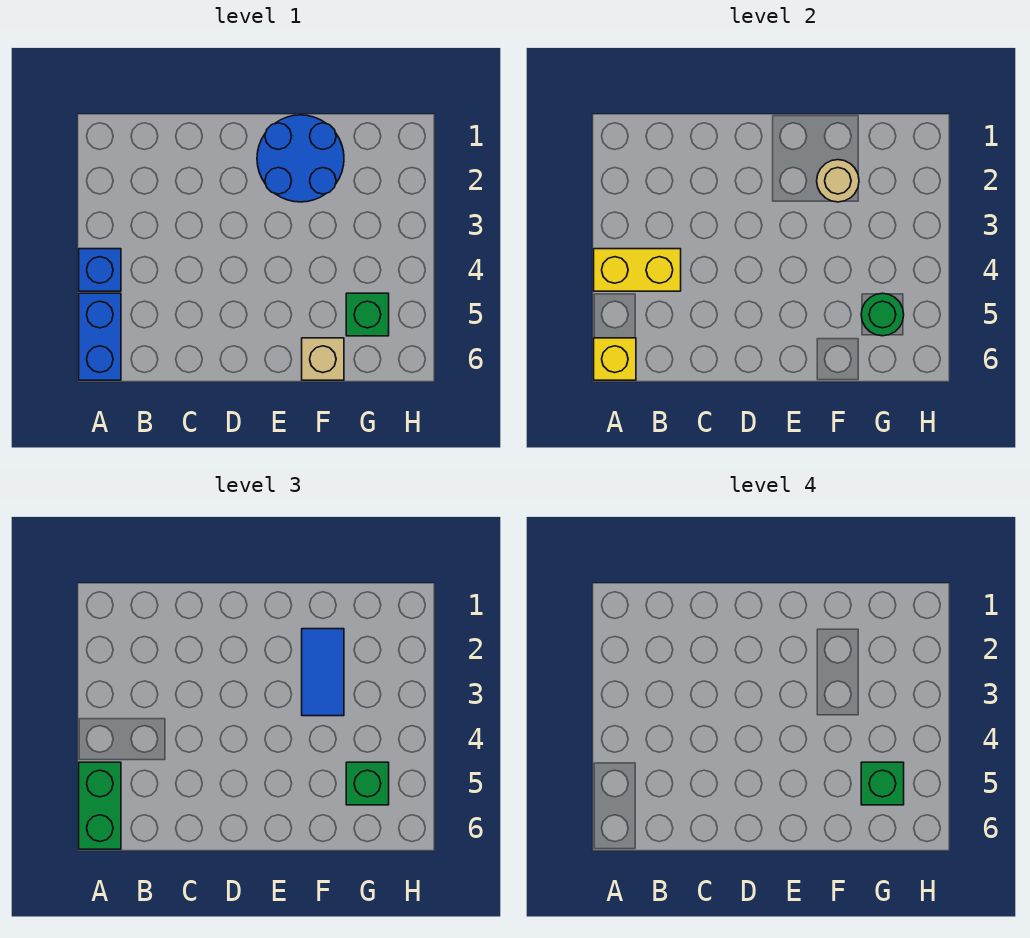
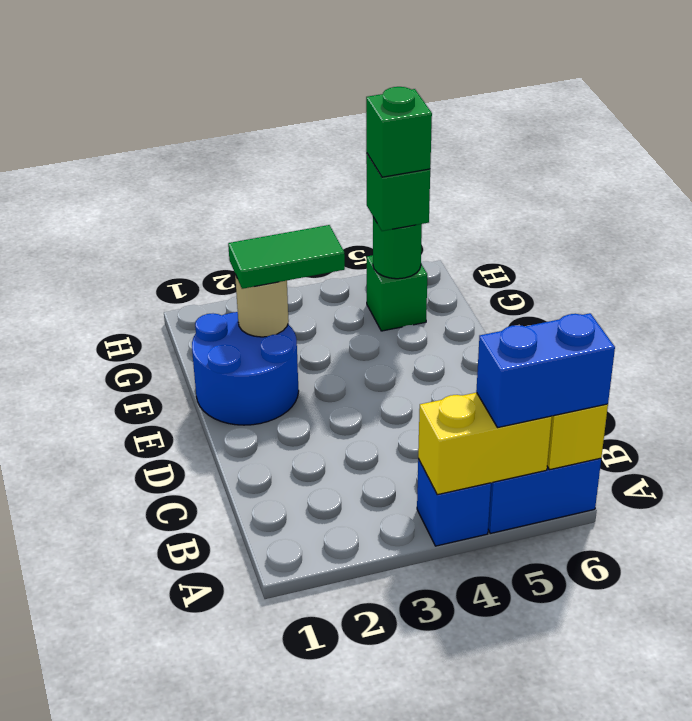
yellow 1x2 brick [594,249,681,291] -> yellow 1x2 brick turned to [418,393,552,495]
green 1x2 brick [79,762,121,849] -> blue 1x2 brick [476,313,615,428]
blue 1x2 tile [302,629,344,716] -> green 1x2 tile [228,225,345,289]
tan 1x1 brick [302,338,344,380] -> none

